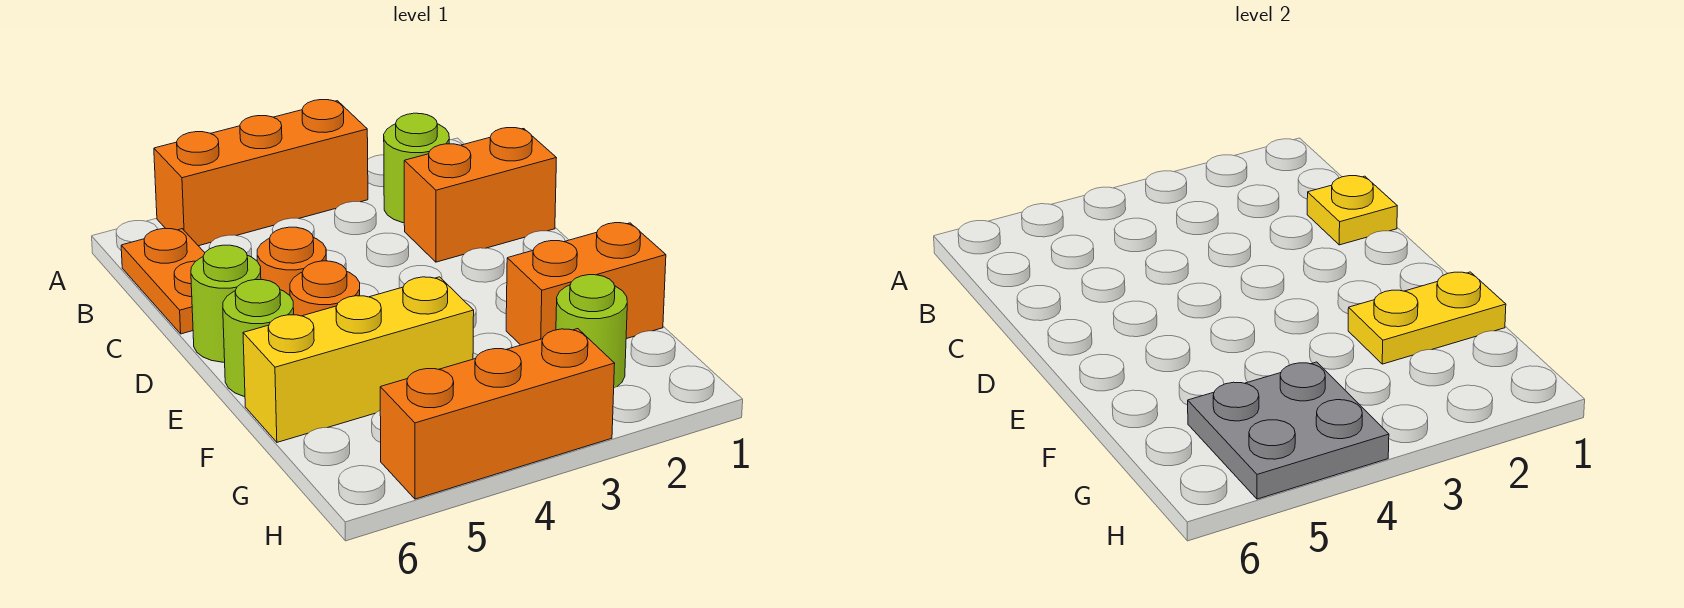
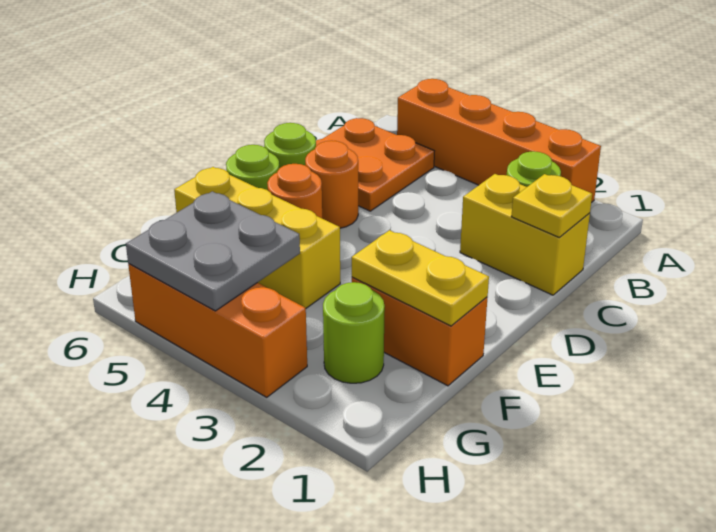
orange 1x3 brick [154,100,368,246] -> orange 1x4 brick [397,79,601,203]
orange 1x2 plate [121,228,205,334] -> orange 2x2 plate [316,118,434,211]
orange 1x2 brick [404,128,556,262] -> yellow 1x2 brick [460,174,590,295]

